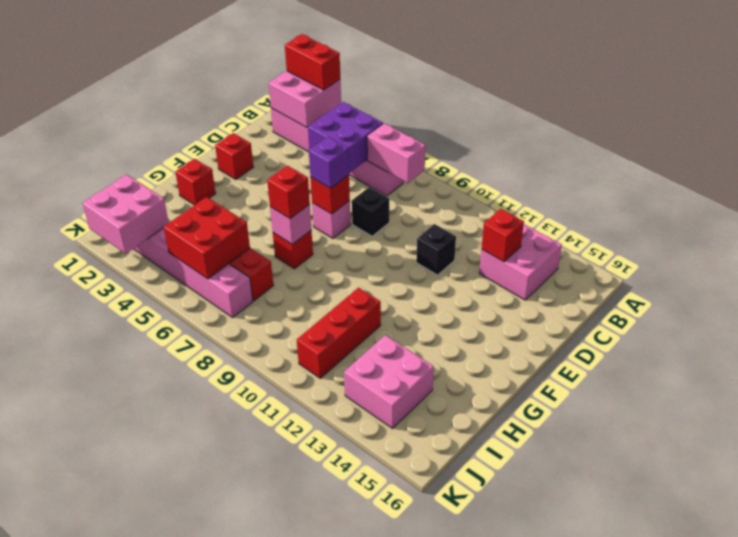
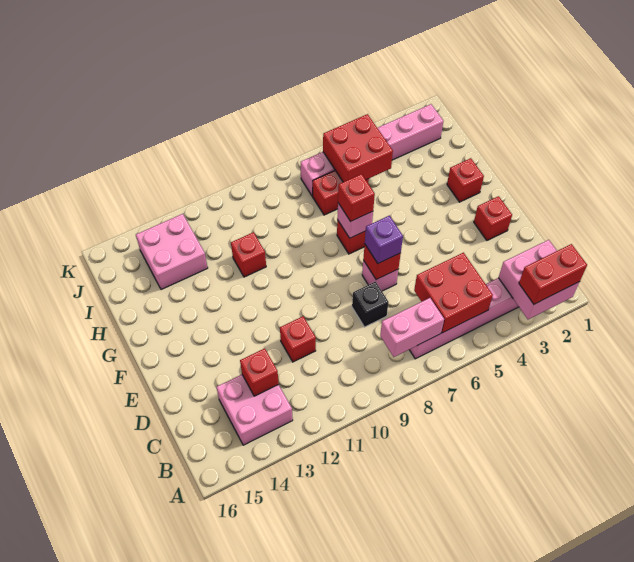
purple 2x2 brick [308,102,383,173] -> red 2x2 brick [414,253,493,333]
black 1x1 brick [416,224,456,275] -> red 1x1 brick [280,316,316,362]
red 1x3 brick [297,288,381,378] -> red 1x1 brick [231,232,266,277]
pink 2x2 brick [83,174,169,254] -> none

